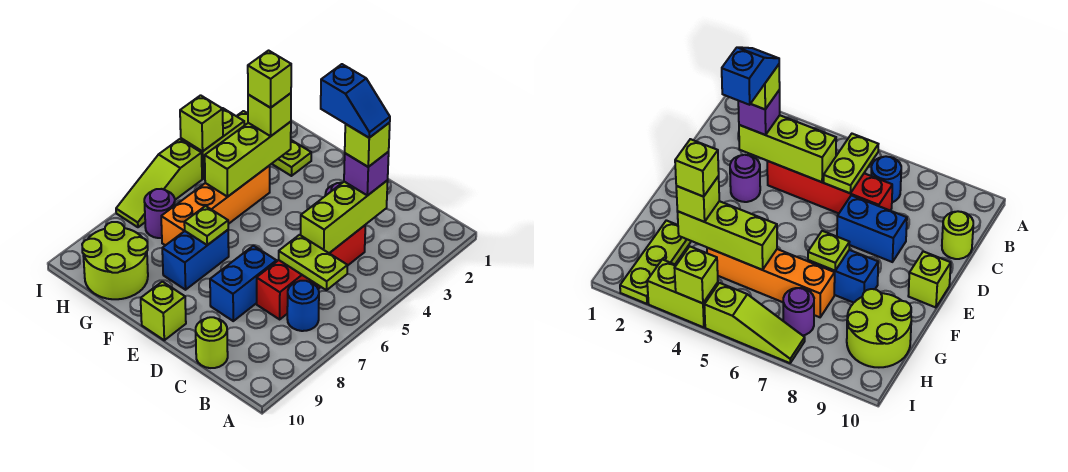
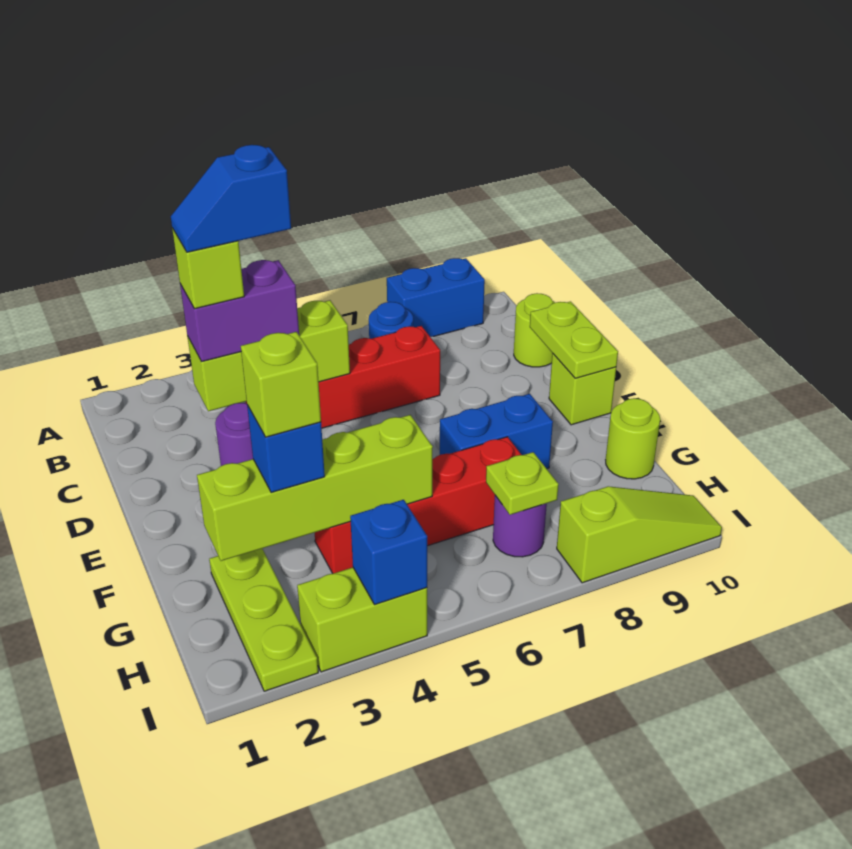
lime 1x2 plate [279,235,348,290] -> lime 1x2 plate moved to [530,302,618,378]
purple 1x1 brick [344,152,389,196] -> purple 1x2 brick [180,260,299,362]
blue 1x2 slope [321,64,390,138] -> blue 1x2 slope turned to [171,145,291,252]
blue 1x2 brick [210,246,276,321] -> blue 1x2 brick moved to [387,258,485,337]
lime 1x1 plate [184,206,228,245] -> lime 1x1 plate moved to [486,452,558,515]
lime 1x3 brick [205,122,291,197] -> lime 1x4 brick [197,415,433,561]
lime 1x1 brick [248,93,291,136] -> blue 1x1 brick [247,405,325,492]
orange 1x4 brick [161,166,270,245] -> red 1x4 brick [315,437,521,573]
lime 2x2 round brick [82,222,148,299] -> lime 1x1 round brick [606,398,660,479]
lime 1x1 brick [180,95,223,151] -> blue 1x1 brick [350,500,427,605]
lime 1x3 slope [116,139,202,227] -> lime 1x3 slope moved to [557,486,722,583]

